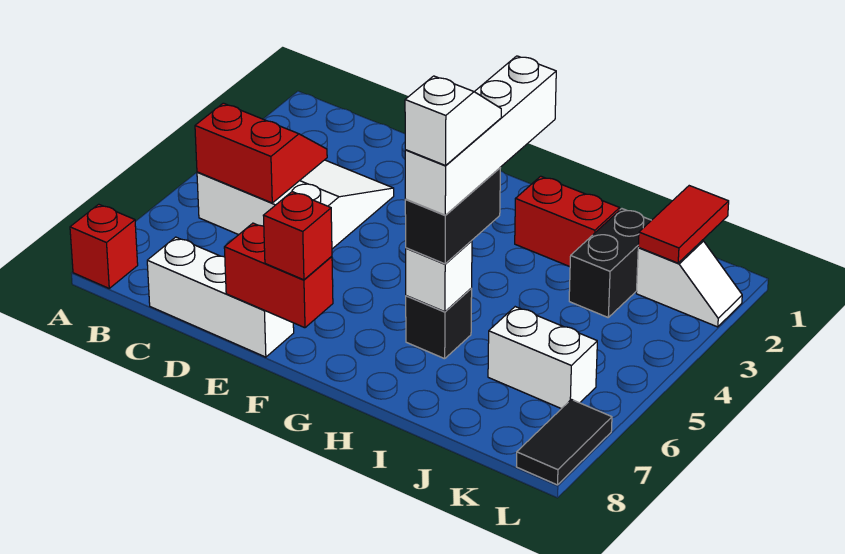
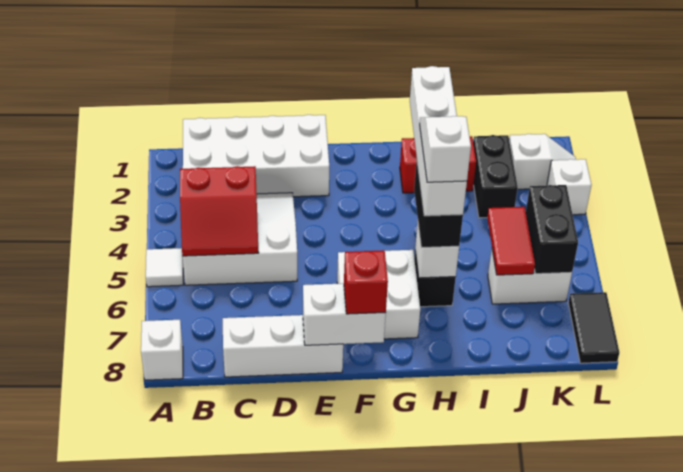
none -> white 1x1 tile [146,248,183,287]
red 1x1 brick [70,204,138,288] -> white 1x1 brick [141,320,183,380]
none -> white 2x4 brick [183,115,329,197]
red 2x2 slope [195,103,327,203] -> red 2x2 slope turned to [180,166,258,256]
red 1x2 brick [224,223,333,328] -> white 1x2 brick [303,283,386,345]
none -> white 2x2 brick [337,250,420,339]
red 1x2 tile [638,186,729,263] -> red 1x2 tile moved to [487,207,535,275]
none -> black 1x2 brick [526,185,578,274]
none -> white 1x1 brick [547,159,591,215]

